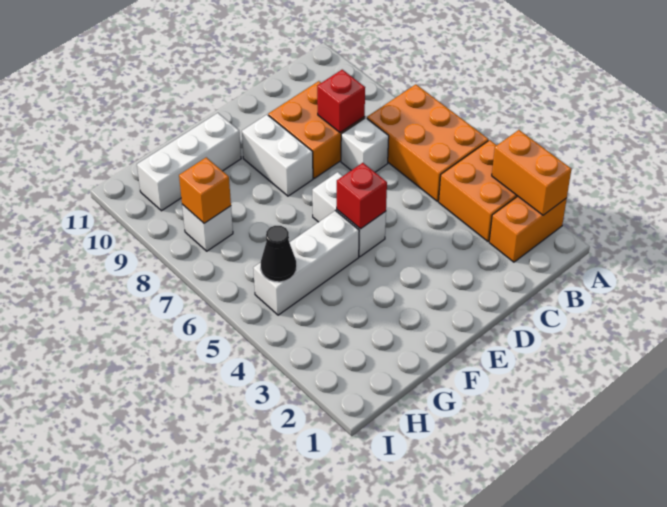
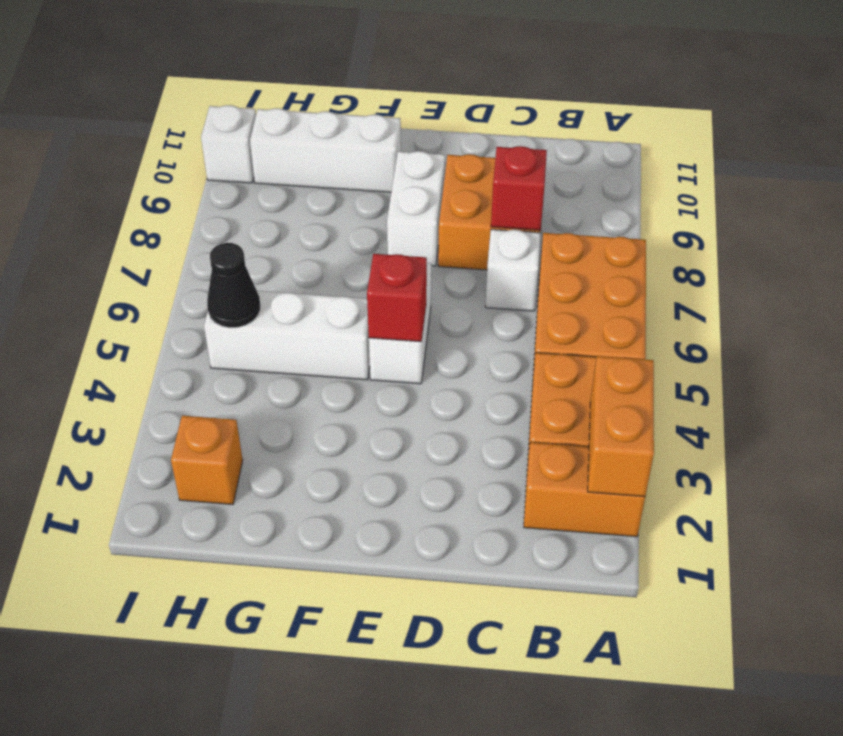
white 1x1 brick [182,204,233,251] -> white 1x1 brick moved to [201,105,256,183]
orange 1x1 brick [179,157,231,223] -> orange 1x1 brick moved to [171,416,243,505]

